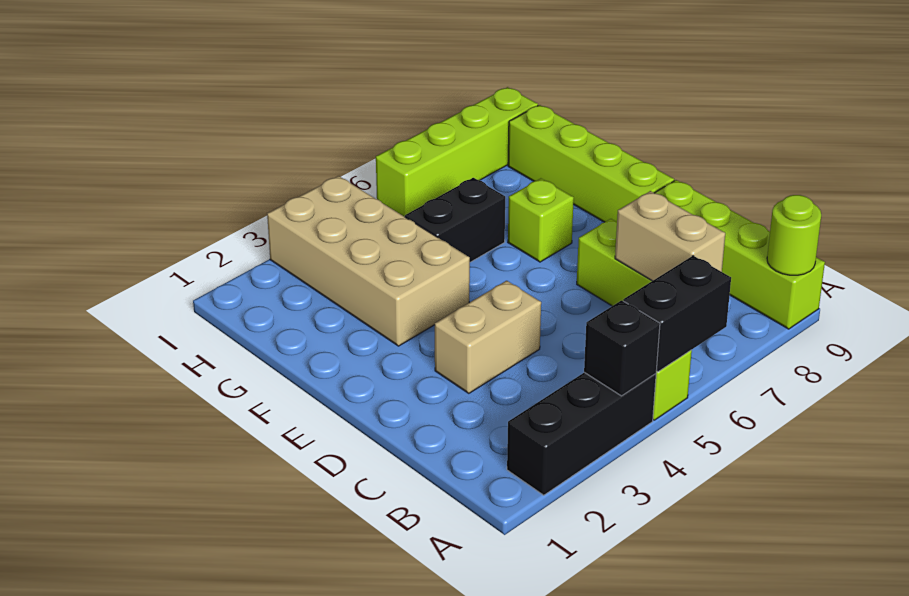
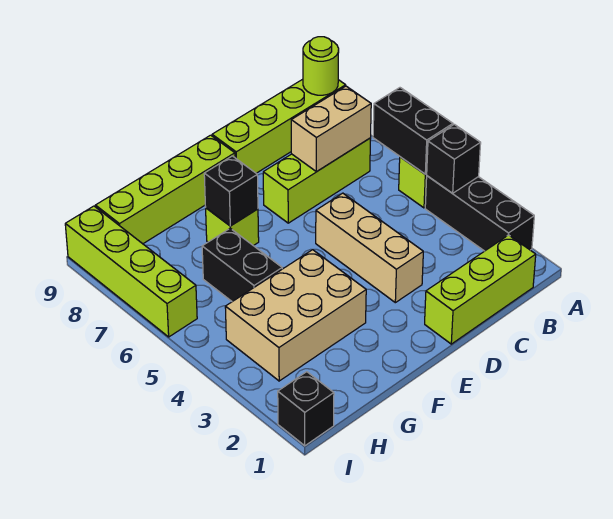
none -> lime 1x3 brick [425,235,536,344]
tan 1x2 brick [435,281,541,393] -> tan 1x3 brick [316,193,423,303]
tan 2x4 brick [267,176,470,346] -> tan 2x3 brick [225,250,366,381]
none -> black 1x1 brick [204,156,258,226]
none -> black 1x1 brick [278,372,334,446]

